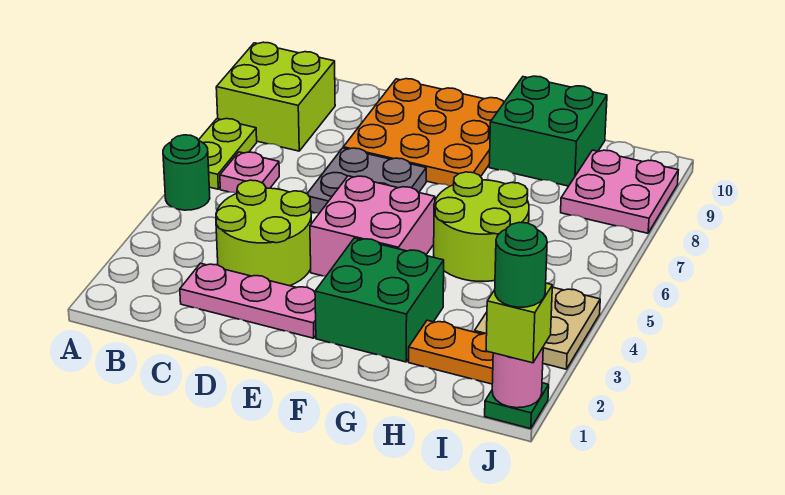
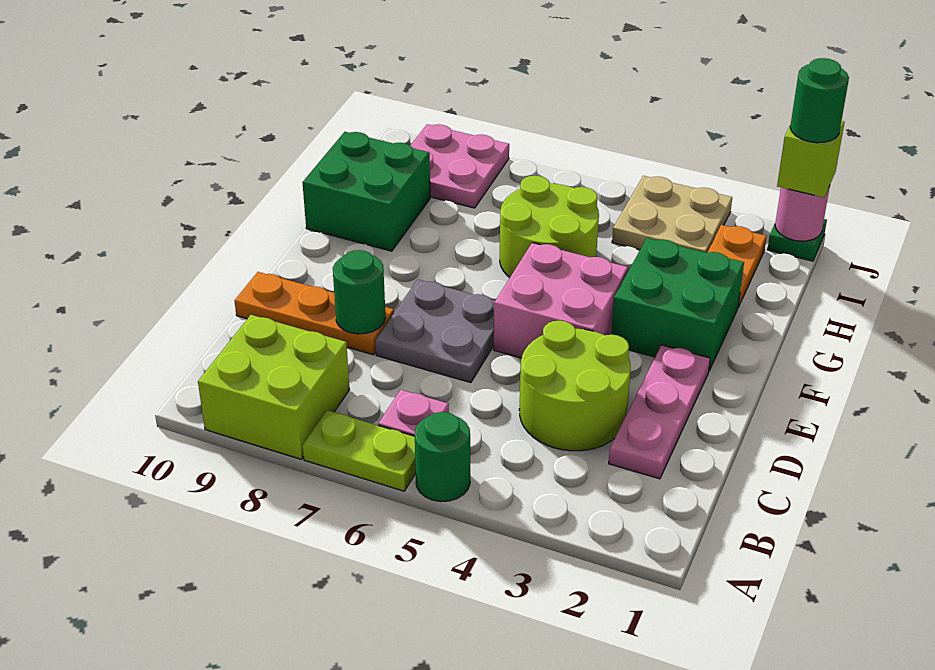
orange 3x3 plate [343,79,504,186] -> orange 1x3 plate [235,272,394,355]
none -> green 1x1 round brick [333,250,386,334]

